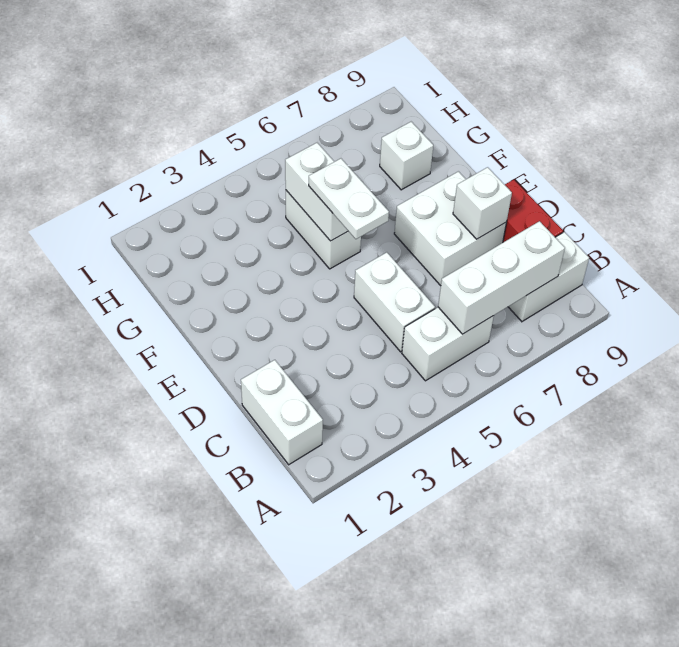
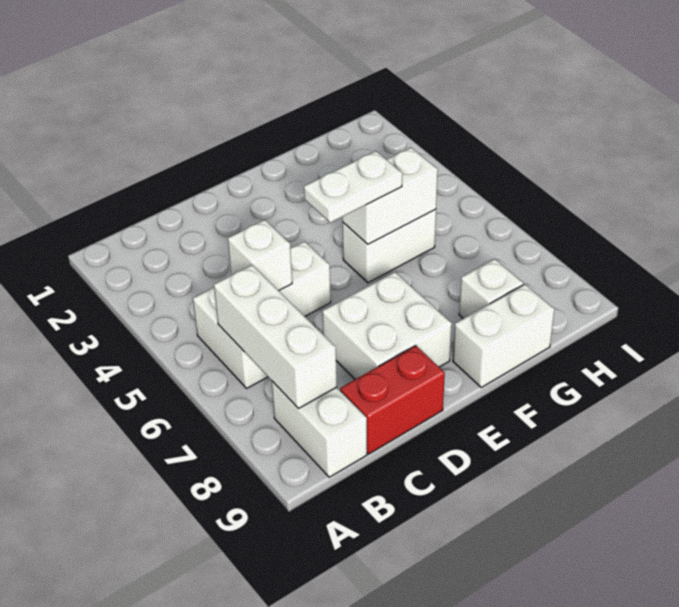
white 1x2 brick [241,360,323,465] -> white 1x2 brick moved to [453,284,554,387]
white 1x1 brick [453,167,512,239] -> white 1x1 brick moved to [228,220,292,291]

